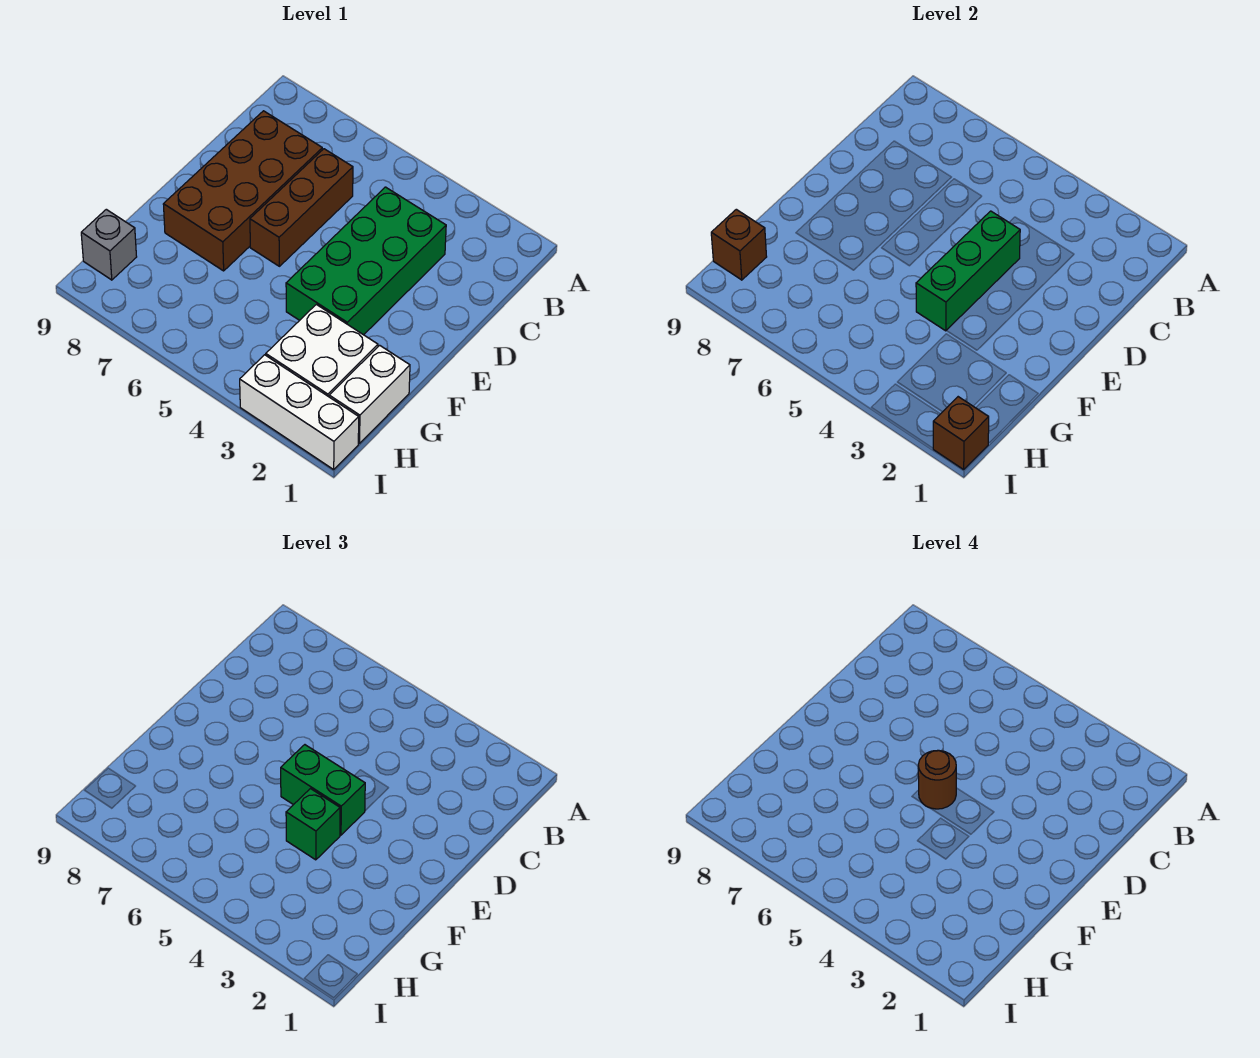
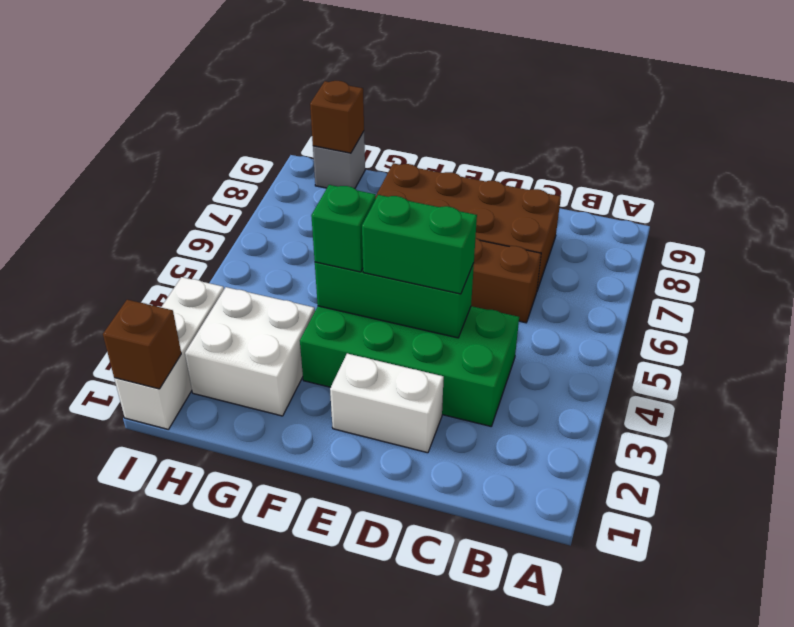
green 1x2 brick [281,745,365,835] -> green 1x2 brick turned to [362,195,477,294]
brown 1x1 round brick [918,750,956,809] -> none
white 1x2 brick [329,345,410,444] -> white 1x2 brick moved to [330,354,444,453]

